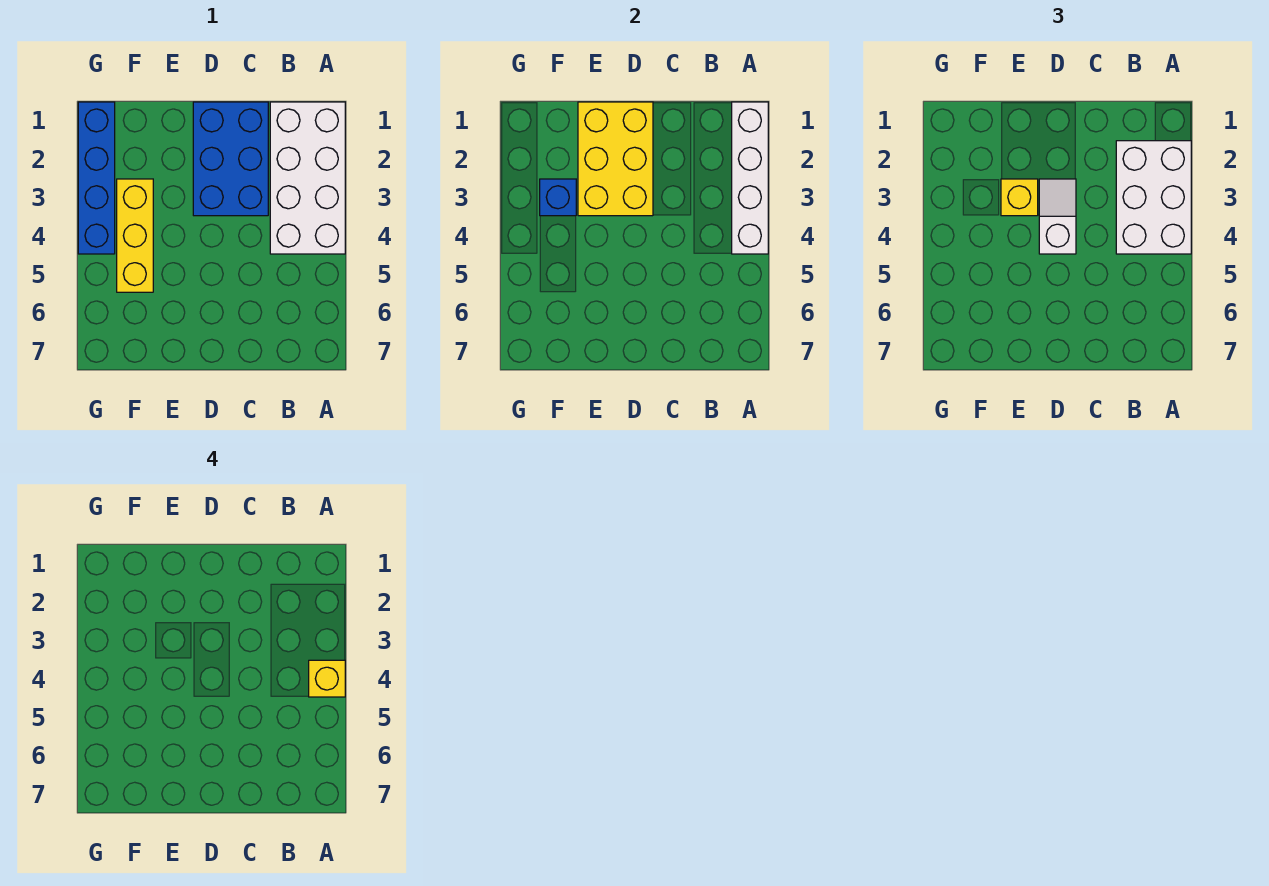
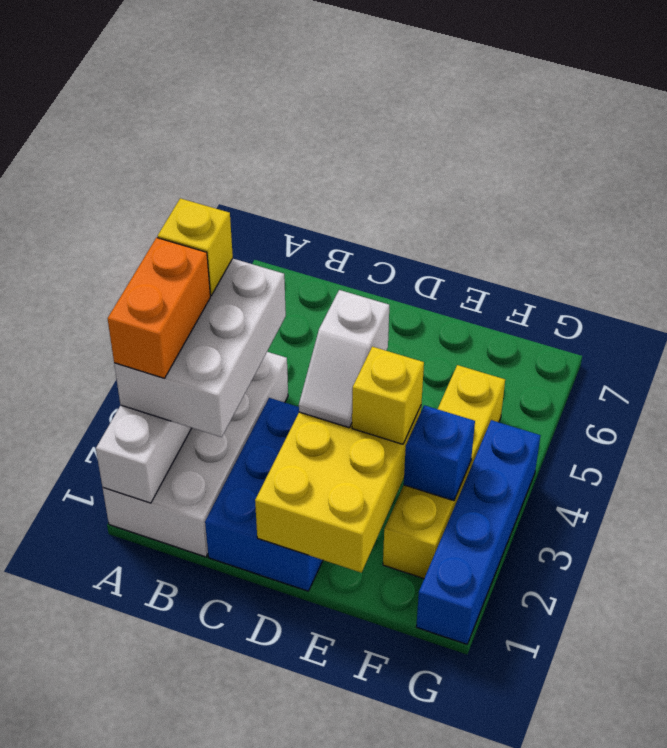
none -> orange 1x2 brick [108,238,210,378]
yellow 1x3 brick [117,179,153,292] -> yellow 1x4 brick [383,365,505,579]

